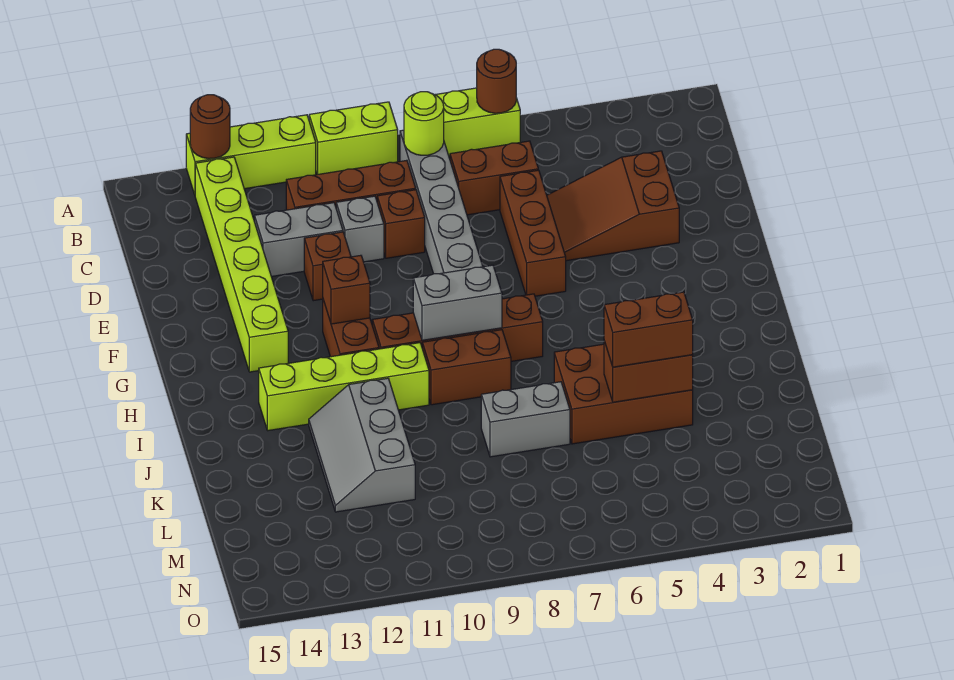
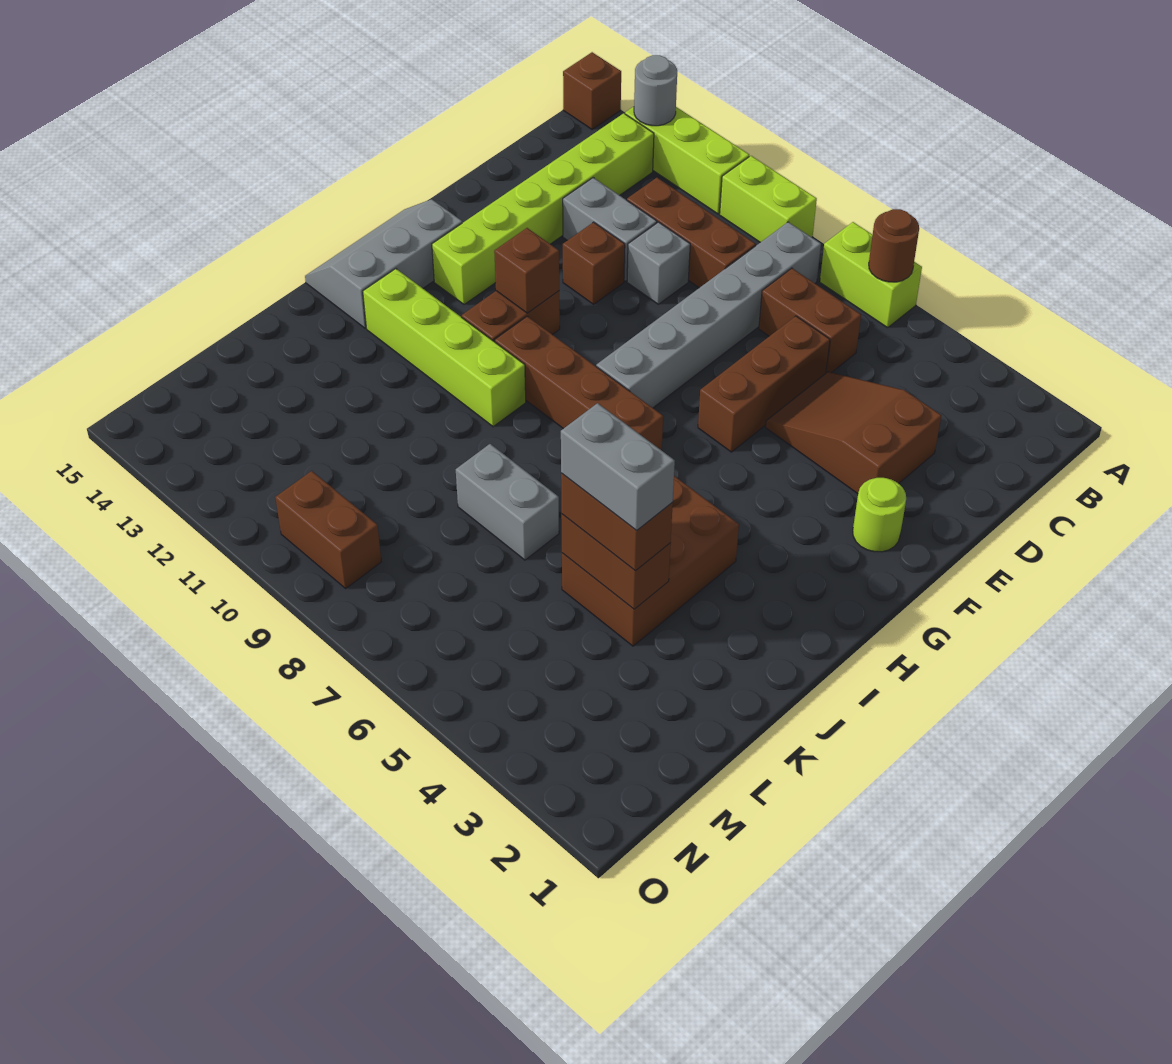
brown 1x1 round brick [190,95,230,159] -> grey 1x1 round brick [634,55,677,126]
lime 1x1 round brick [404,92,444,155] -> lime 1x1 round brick moved to [853,478,906,552]
brown 1x1 brick [377,190,425,258] -> brown 1x1 brick moved to [563,52,621,129]
grey 1x2 brick [413,265,502,340] -> grey 1x2 brick moved to [561,403,675,531]
brown 1x2 brick [422,330,511,405] -> brown 1x2 brick moved to [275,471,381,588]
brown 2x3 brick [554,344,693,444] -> brown 2x3 brick turned to [562,476,739,646]
grey 2x3 slope [309,378,415,512] -> grey 2x3 slope moved to [305,199,462,328]

